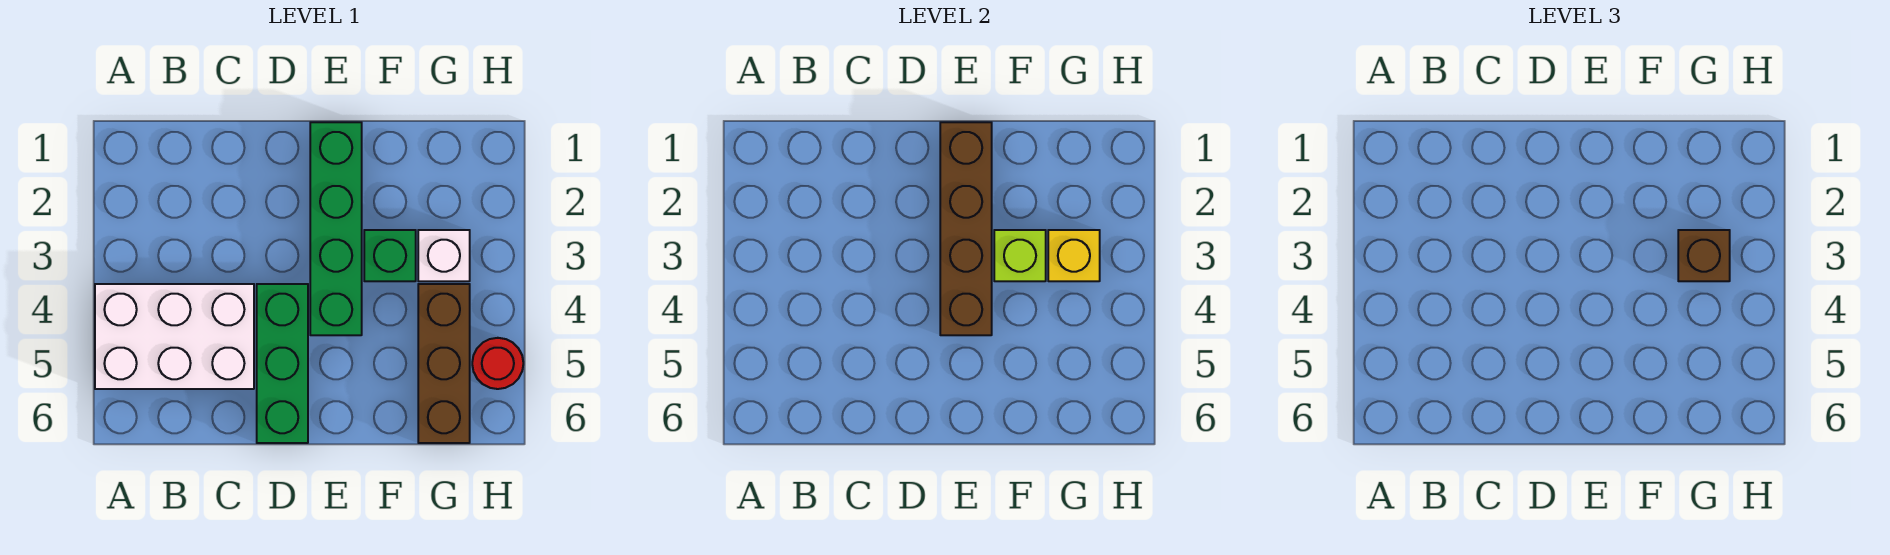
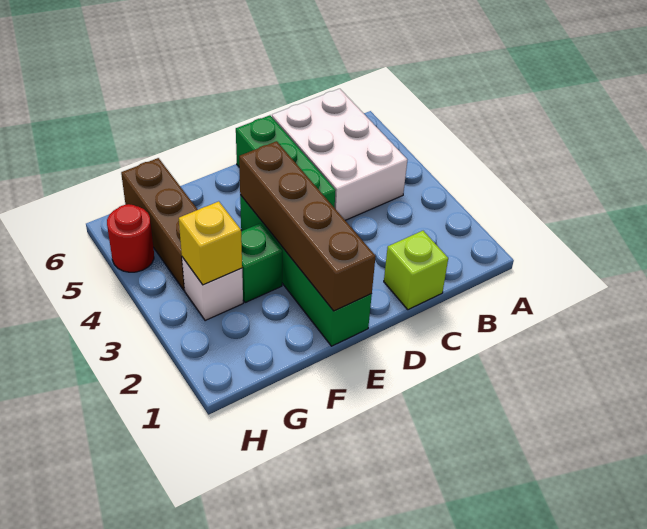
white 2x3 brick [95,284,254,389] -> white 2x3 brick turned to [272,89,407,220]
lime 1x1 brick [994,230,1046,281] -> lime 1x1 brick moved to [384,231,448,310]
brown 1x1 brick [1678,230,1730,281] -> none

